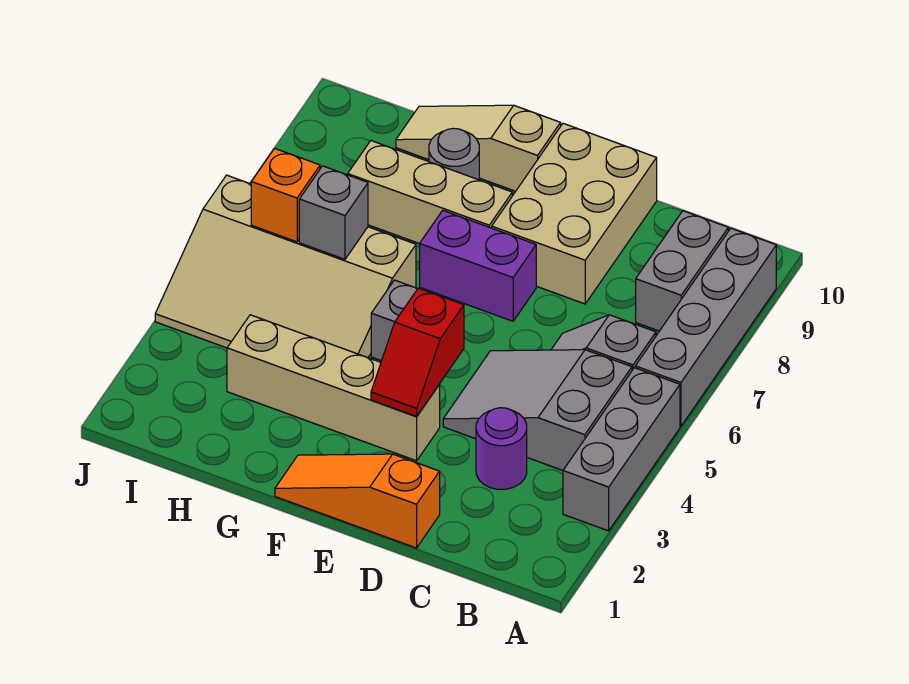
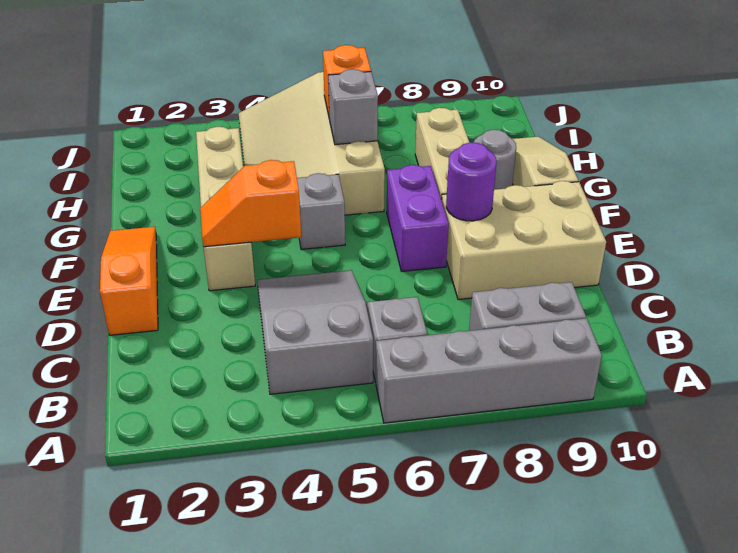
grey 1x3 brick [563,368,680,531] -> none
purple 1x1 round brick [476,408,527,489] -> purple 1x1 round brick moved to [446,142,497,221]
red 1x2 slope [371,288,464,416] -> orange 1x2 slope [200,160,301,247]

